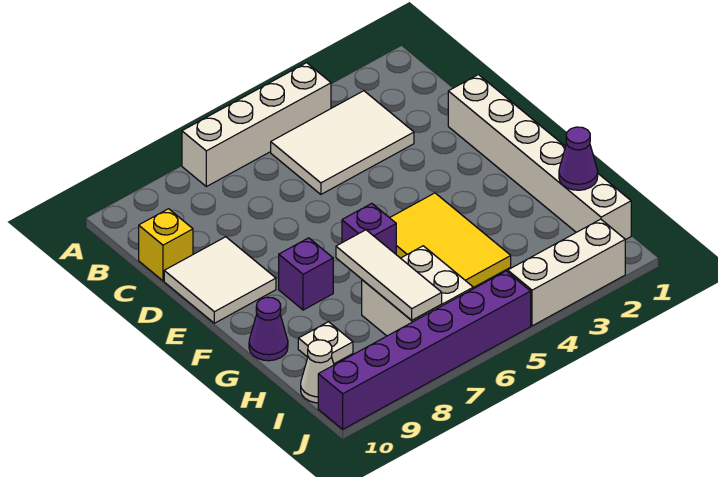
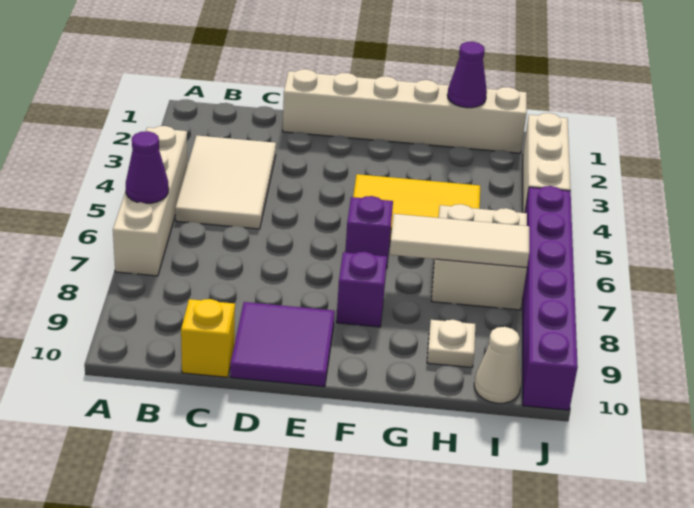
white 2x2 tile [164,237,276,323] -> purple 2x2 tile [230,302,335,387]
purple 1x1 cone [249,297,288,361] -> purple 1x1 cone moved to [126,131,169,203]

